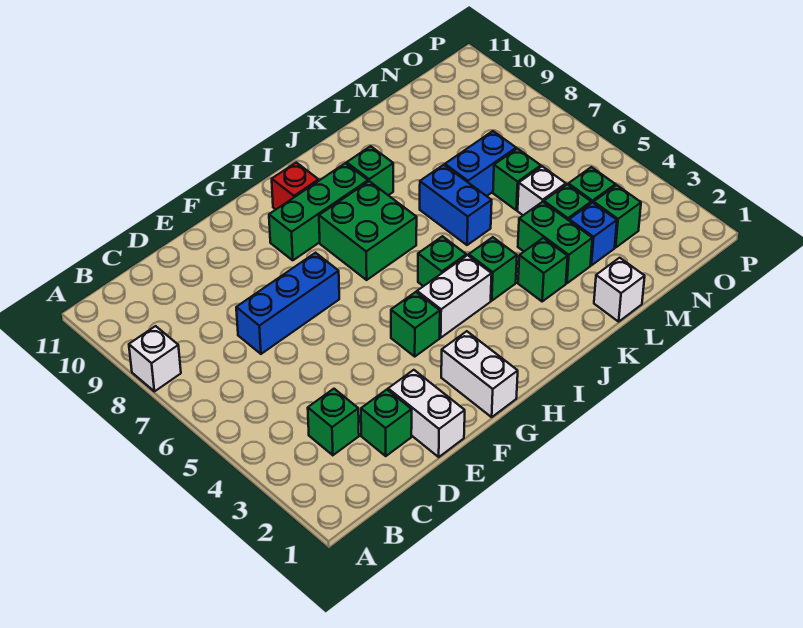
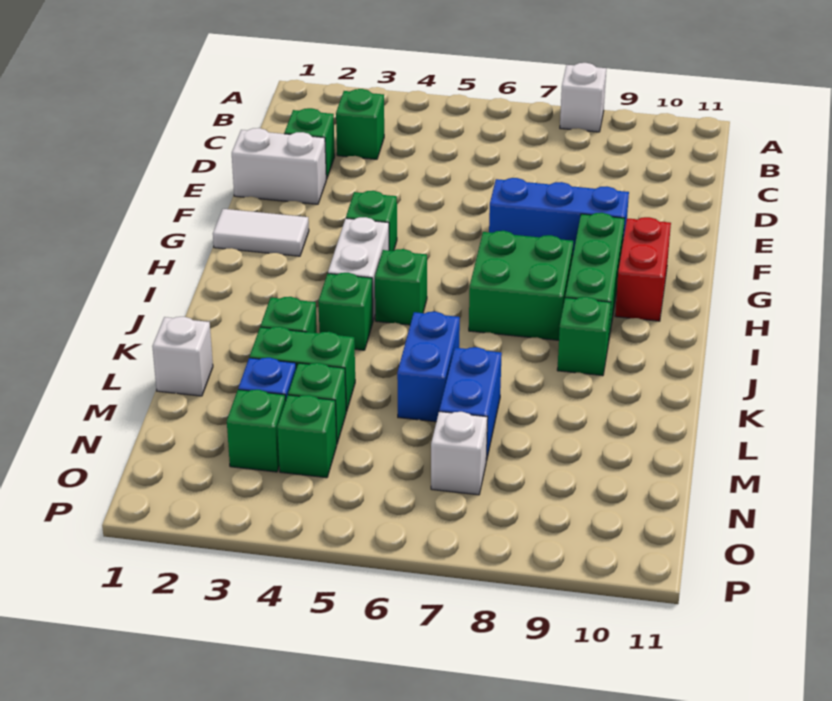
blue 1x3 brick [236,253,339,354] -> blue 1x3 brick turned to [489,178,629,253]
white 1x2 brick [441,331,518,417] -> white 1x2 tile [213,209,309,256]
red 1x1 brick [272,163,319,209] -> red 1x2 brick [615,217,671,321]
blue 1x2 brick [420,165,492,245] -> blue 1x2 brick turned to [397,312,460,422]
white 1x1 brick [518,166,566,215] -> white 1x1 brick moved to [431,412,488,495]
green 1x1 brick [493,149,541,210] -> none

